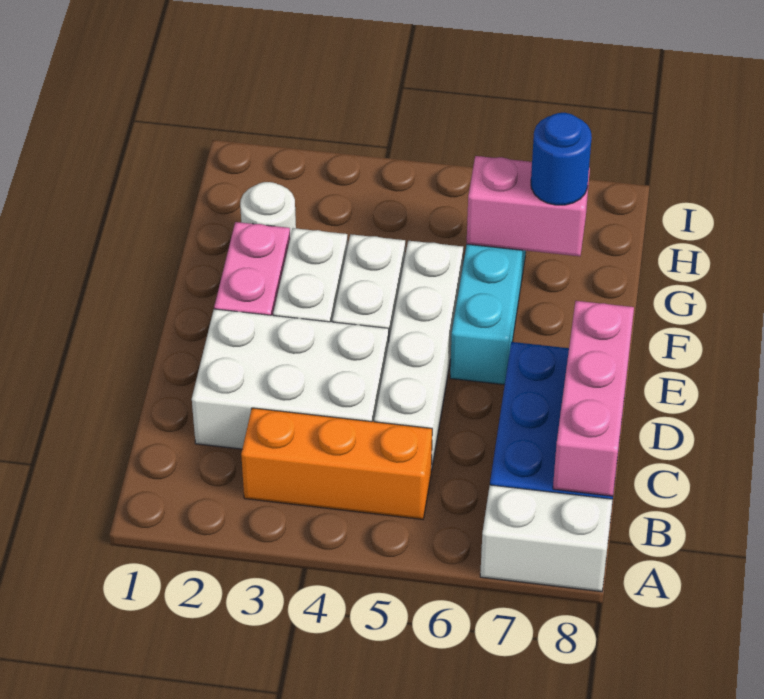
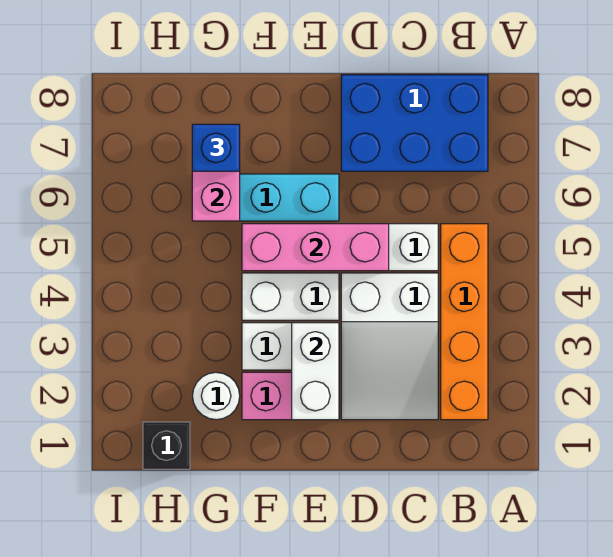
white 1x2 brick [480,485,613,592] -> white 1x2 brick moved to [292,323,339,420]
orange 1x3 brick [241,408,432,519] -> orange 1x4 brick [441,224,488,420]
pink 1x3 brick [553,301,634,496] -> pink 1x3 brick moved to [242,224,389,271]
white 2x3 brick [192,309,389,449] -> white 2x3 slope [341,273,438,420]
blue 1x1 round brick [531,113,592,205] -> blue 1x1 brick [192,124,240,171]
none -> black 1x1 brick [143,422,190,469]

